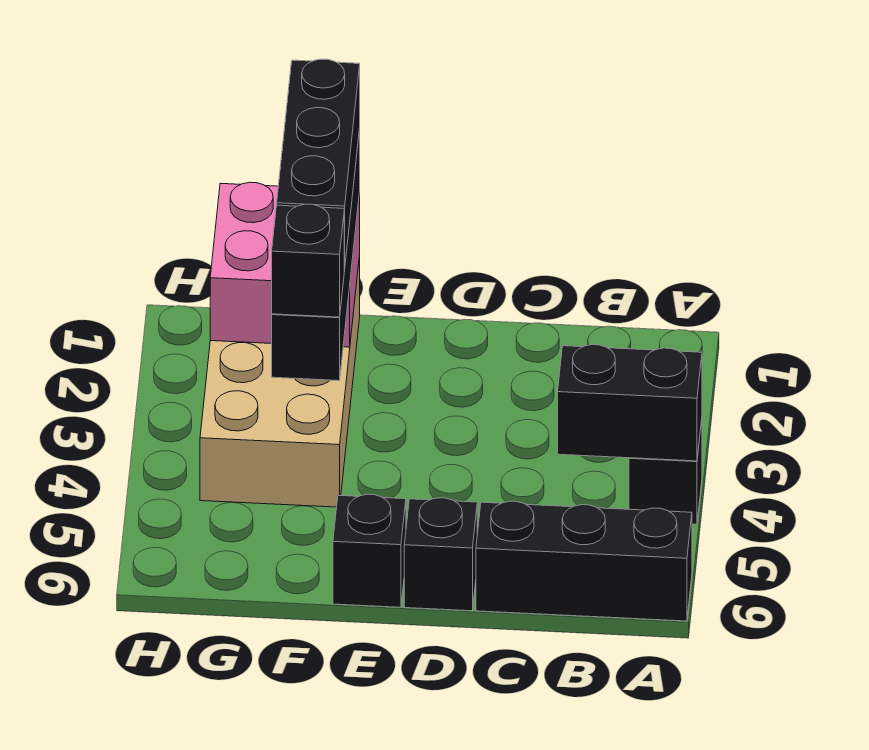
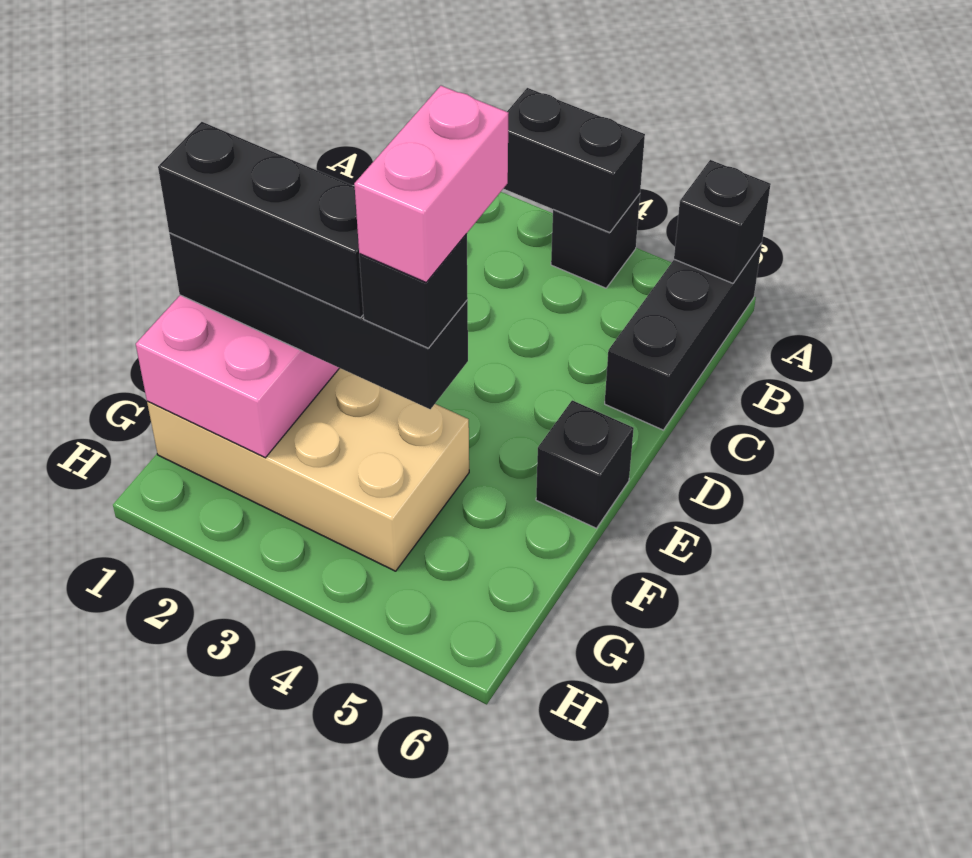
black 1x2 brick [558,345,702,461] -> black 1x2 brick turned to [503,88,645,233]
black 1x1 brick [404,498,477,611] -> black 1x1 brick moved to [674,160,771,283]
none -> pink 1x2 brick [354,86,509,282]

